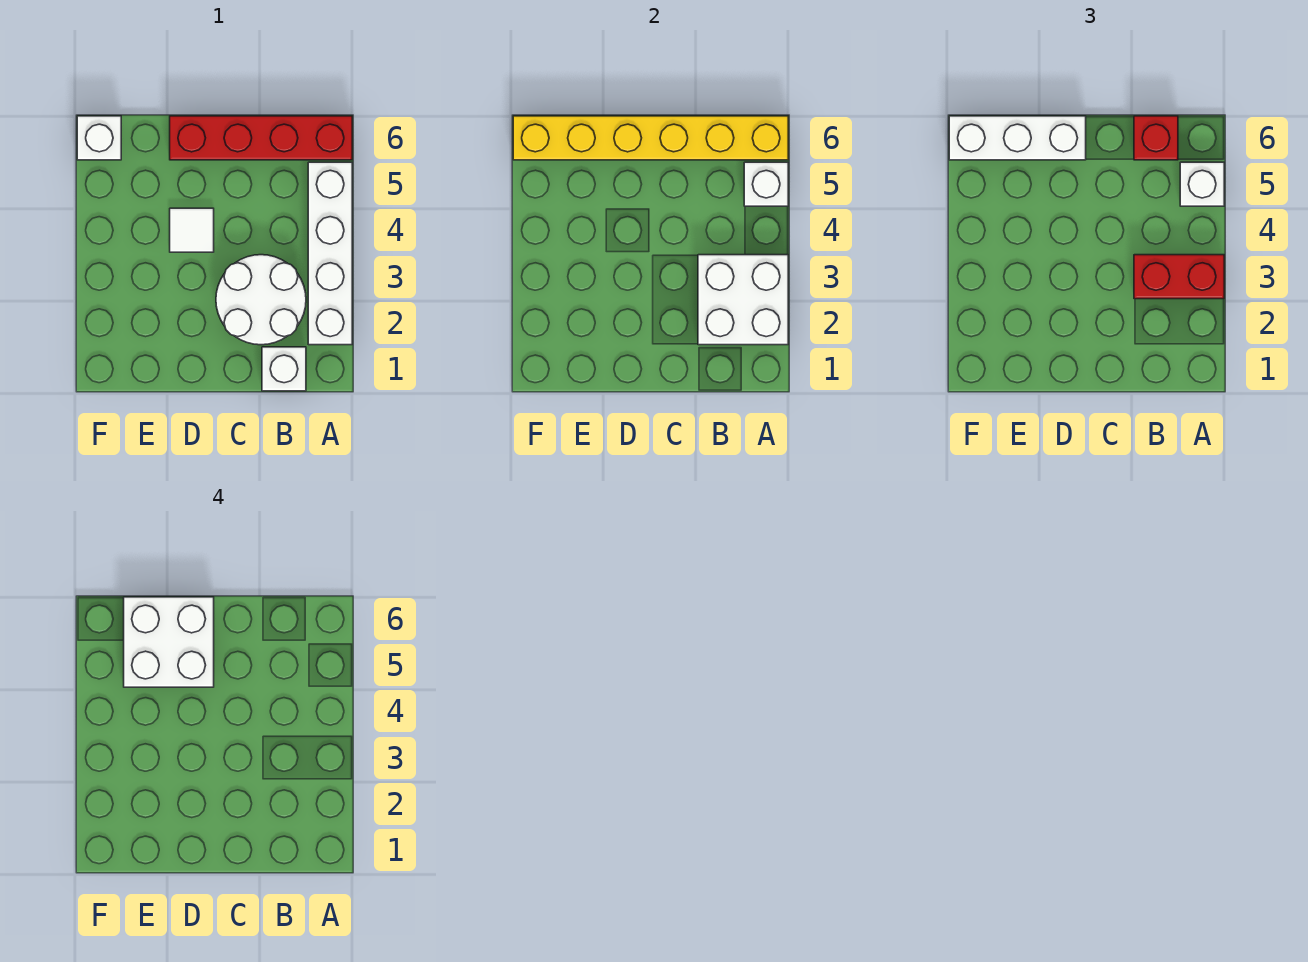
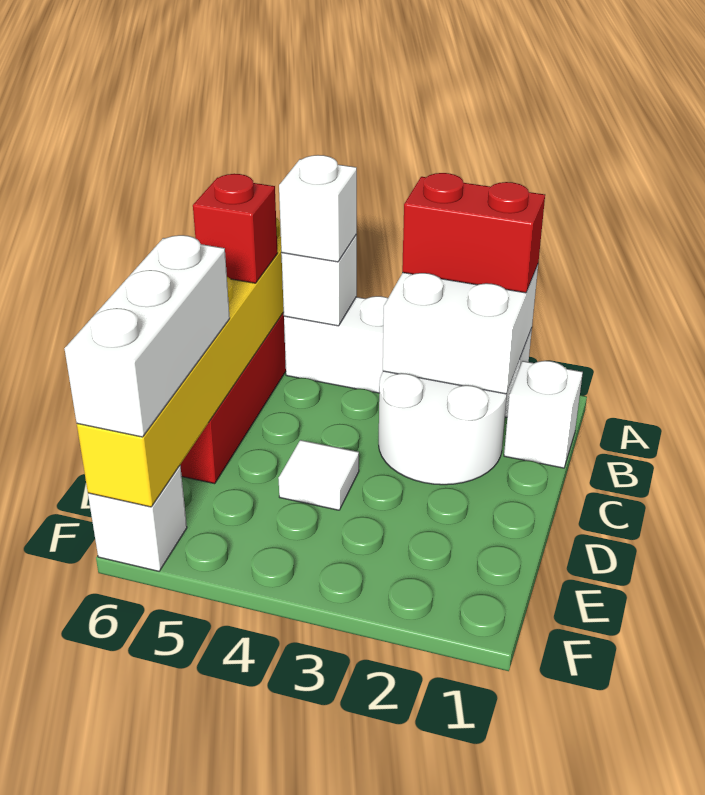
red 1x2 brick [1134,255,1224,299] -> red 1x2 brick turned to [402,173,545,293]
white 2x2 brick [124,597,214,687] -> none

